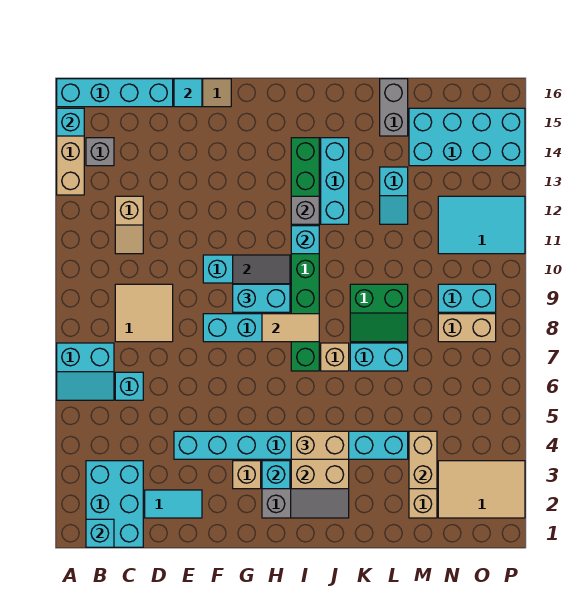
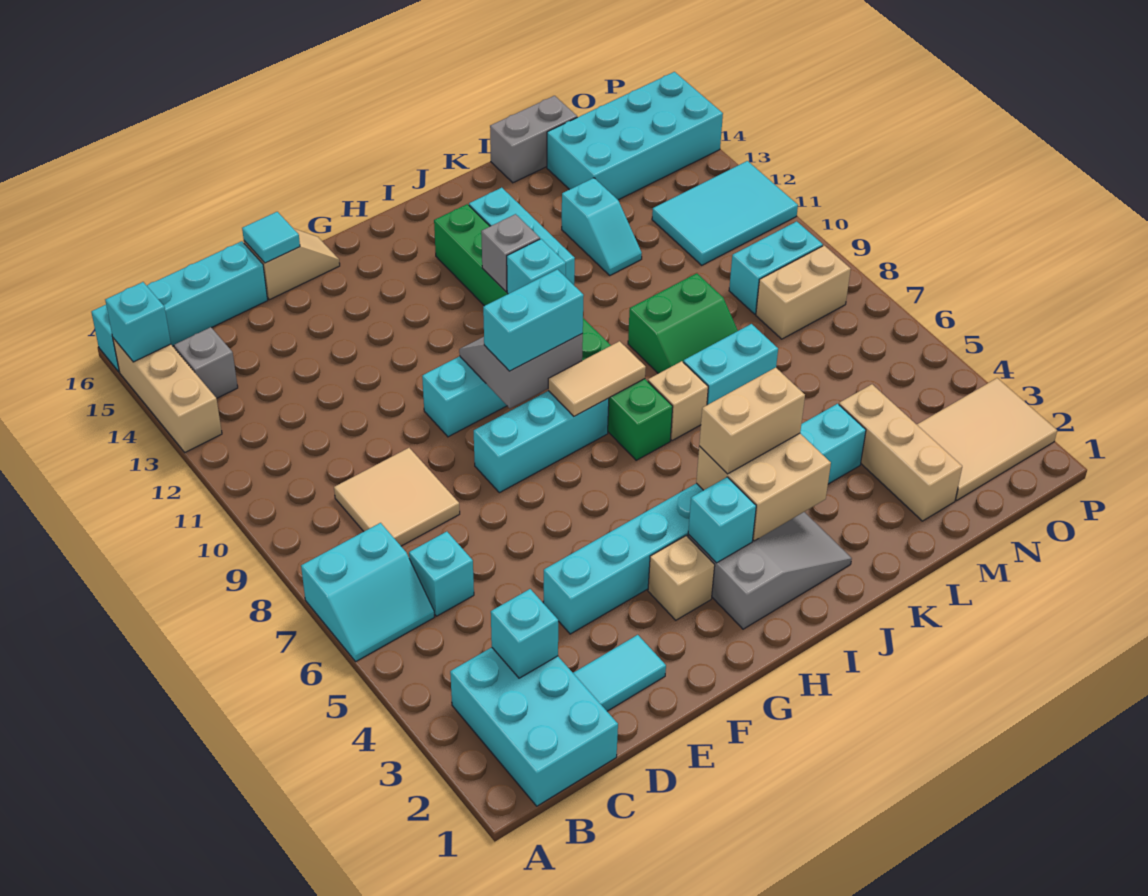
cyan 1x1 brick [86,519,114,547] -> cyan 1x1 brick moved to [491,589,558,678]
tan 1x2 slope [115,196,143,254] -> none
grey 1x2 brick [380,79,408,136] -> grey 1x2 brick turned to [490,96,577,183]
tan 1x2 brick [409,431,437,489] -> none

